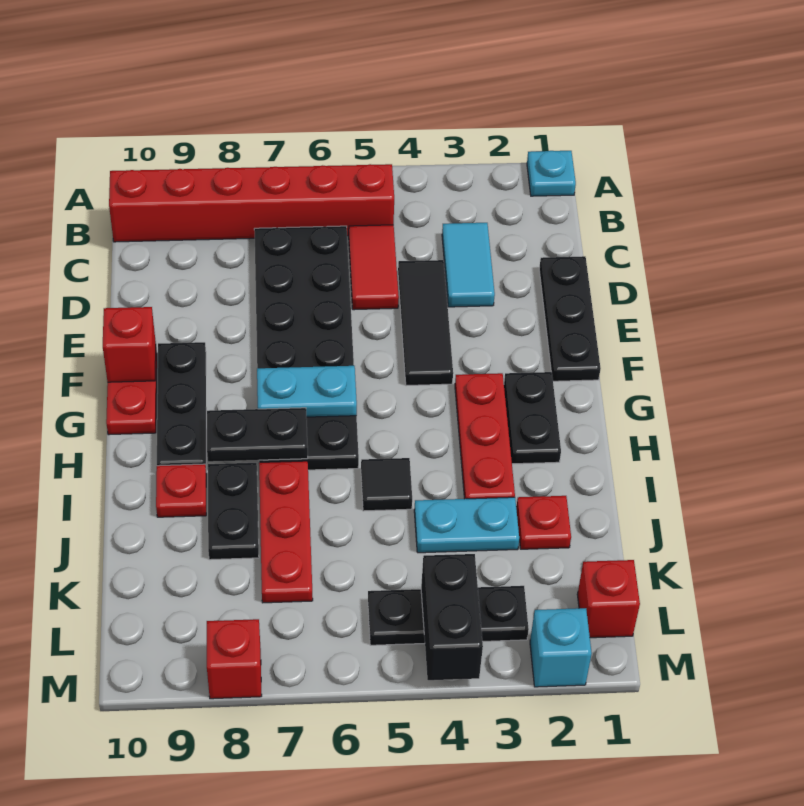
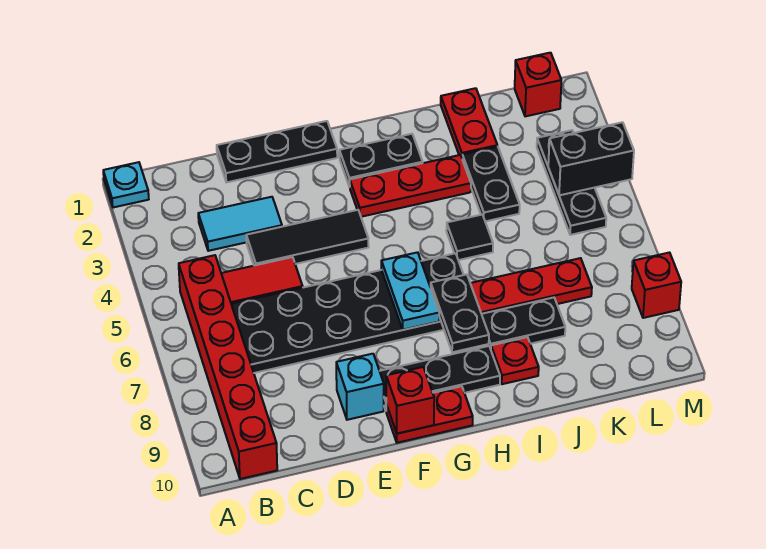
red 1x1 plate [516,496,571,549] -> red 1x2 plate [441,88,497,157]
cyan 1x2 plate [414,497,519,553] -> black 1x2 plate [462,147,520,221]
cyan 1x1 brick [530,608,592,687] -> cyan 1x1 brick moved to [336,354,384,420]

